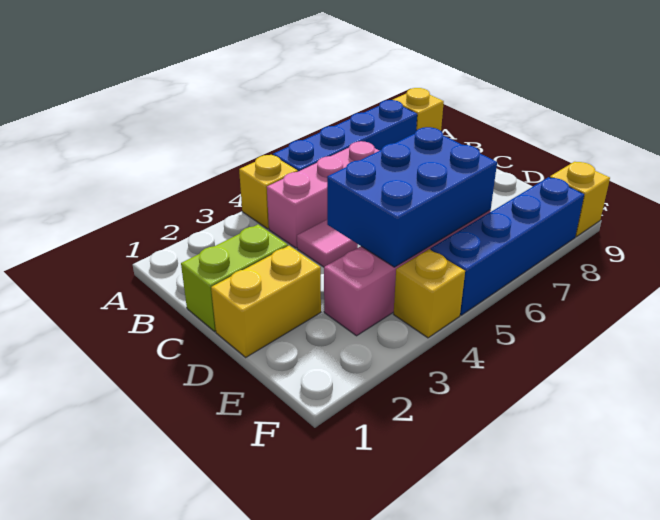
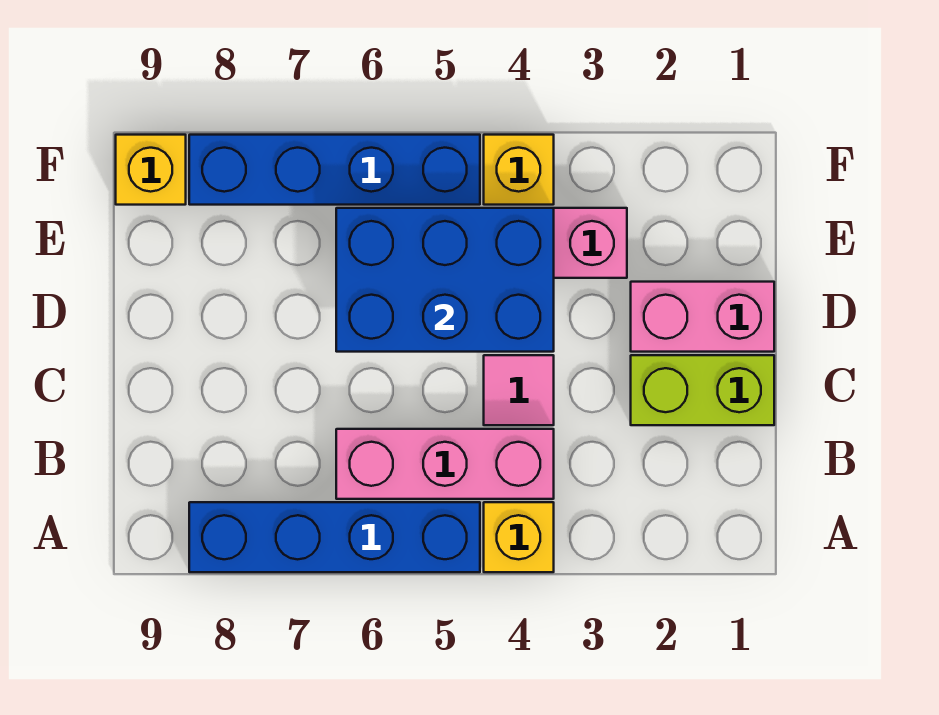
yellow 1x1 brick [393,88,444,131] -> none
yellow 1x2 brick [211,246,321,357] -> pink 1x2 brick [631,282,774,352]

